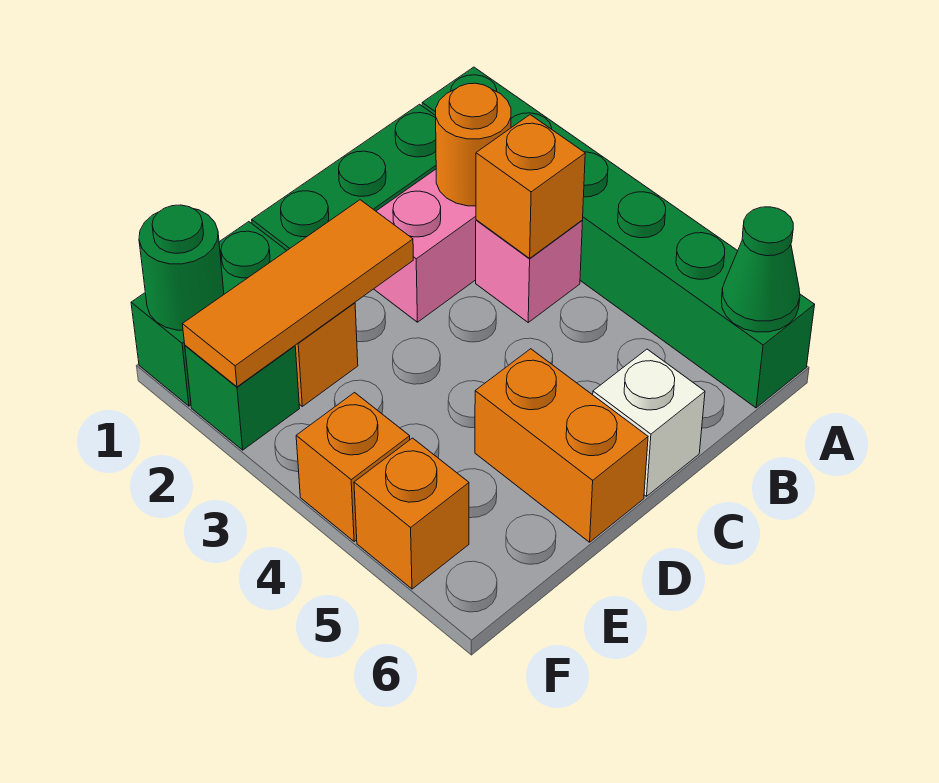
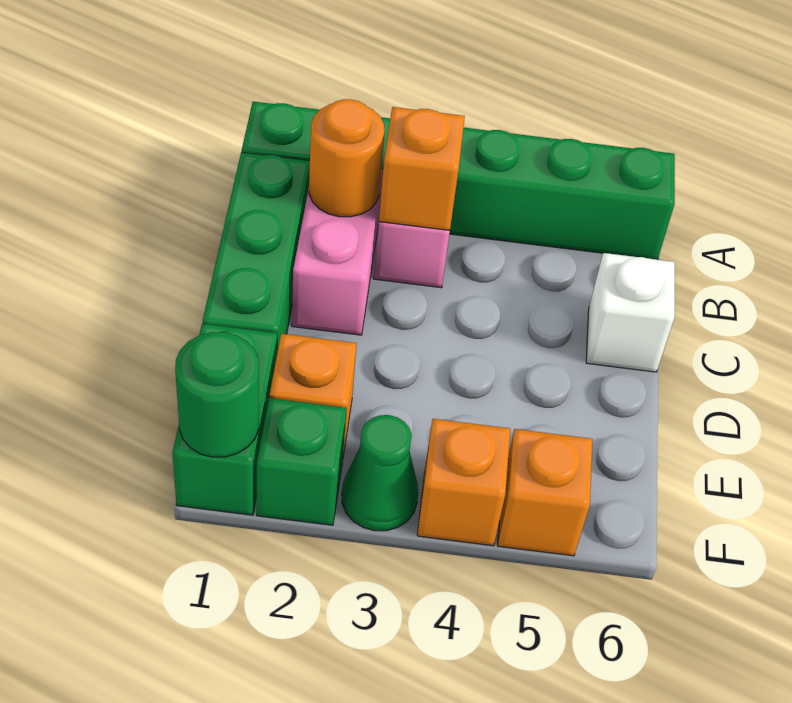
green 1x1 cone [722,207,800,332] -> green 1x1 cone moved to [342,415,418,531]
orange 1x3 tile [182,200,413,387] -> none
orange 1x2 brick [475,349,648,542] -> none

